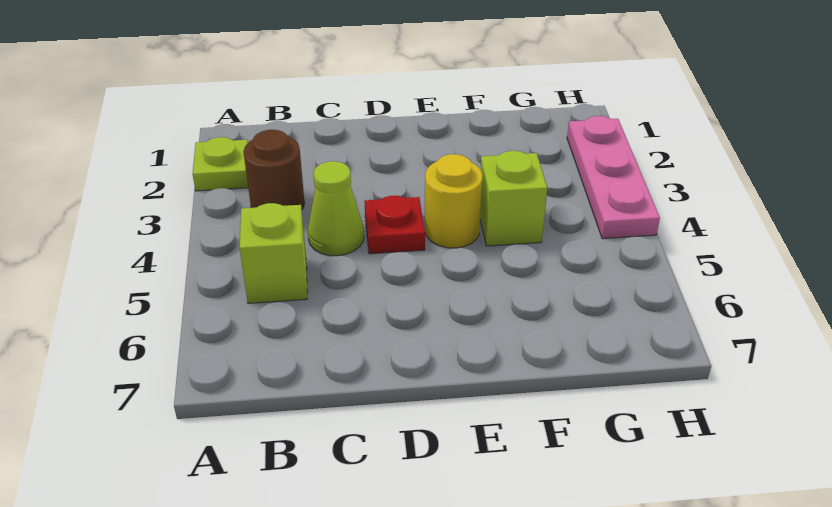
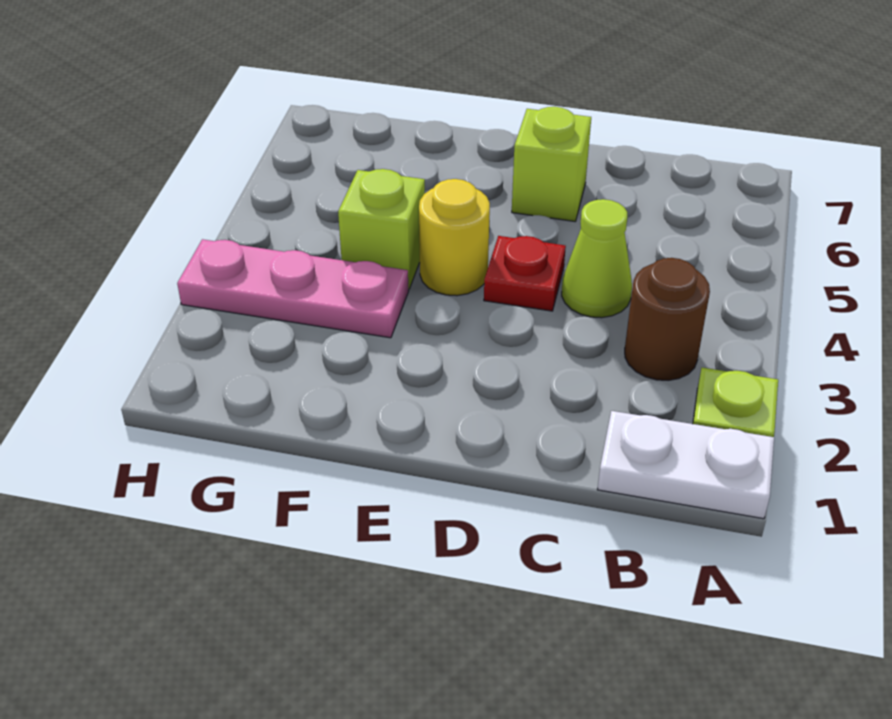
none -> white 1x2 plate [597,411,774,519]
lime 1x1 brick [239,203,307,303] -> lime 1x1 brick moved to [512,107,591,221]
pink 1x3 plate [567,116,660,239] -> pink 1x3 plate turned to [177,239,409,338]

